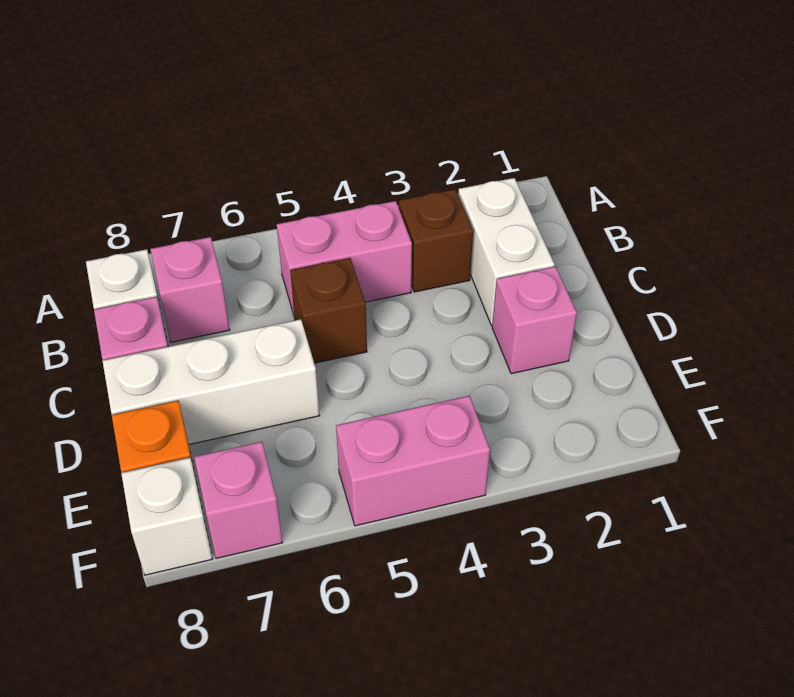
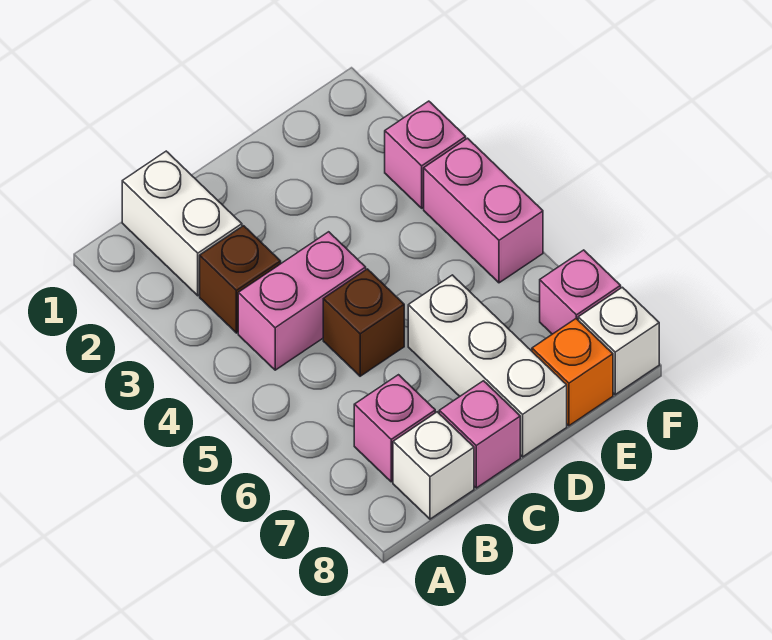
white 1x2 brick [458,178,555,325] -> white 1x2 brick turned to [122,151,242,296]
pink 1x2 brick [277,201,412,317] -> pink 1x2 brick turned to [238,232,366,370]
pink 1x1 brick [492,267,577,374] -> pink 1x1 brick moved to [385,101,466,208]

